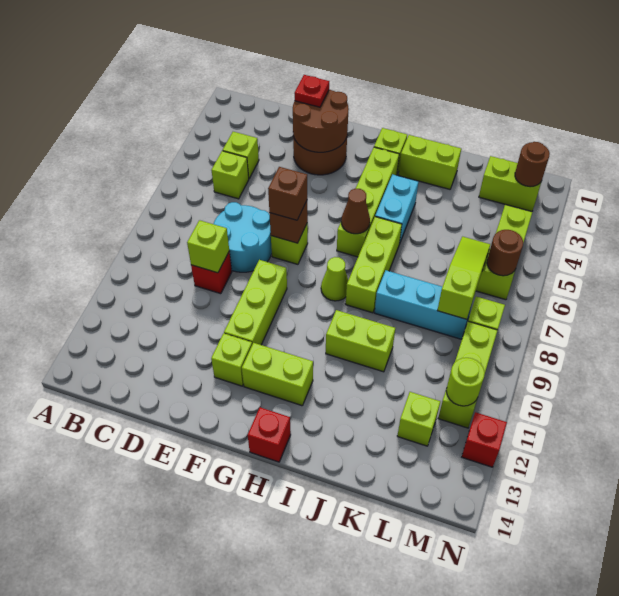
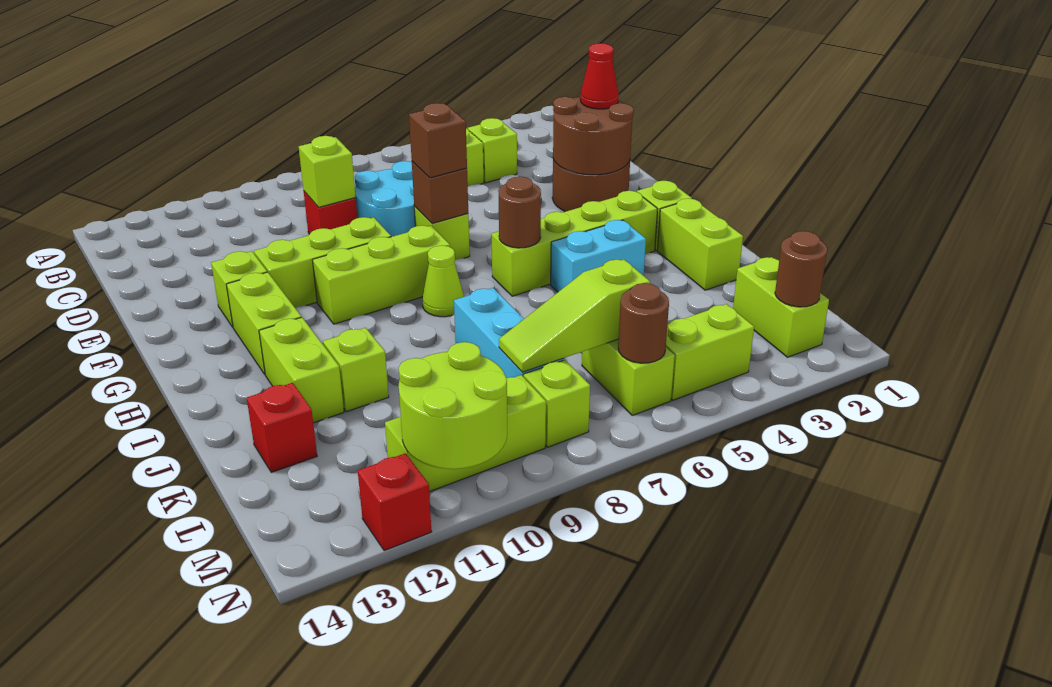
red 1x1 plate [294,75,329,107] -> red 1x1 cone [580,43,619,109]
brown 1x1 cone [341,188,370,234] -> brown 1x1 round brick [499,176,541,248]
red 1x1 brick [248,407,291,462] -> red 1x1 brick moved to [247,383,317,472]
lime 1x3 brick [346,217,402,313] -> lime 1x3 brick moved to [312,225,450,324]
lime 1x2 brick [326,310,395,372] -> lime 1x2 brick moved to [259,317,344,423]
lime 1x3 slope [437,237,490,319] -> lime 1x3 slope turned to [499,259,650,372]
lime 1x1 brick [397,392,440,446] -> lime 1x1 brick moved to [323,328,389,412]
lime 1x1 round brick [446,358,485,406] -> lime 2x2 round brick [399,342,507,469]

